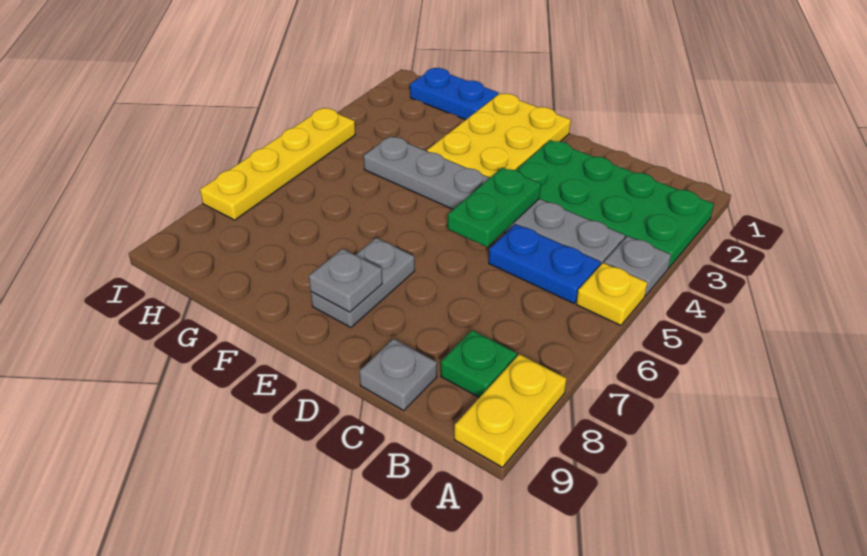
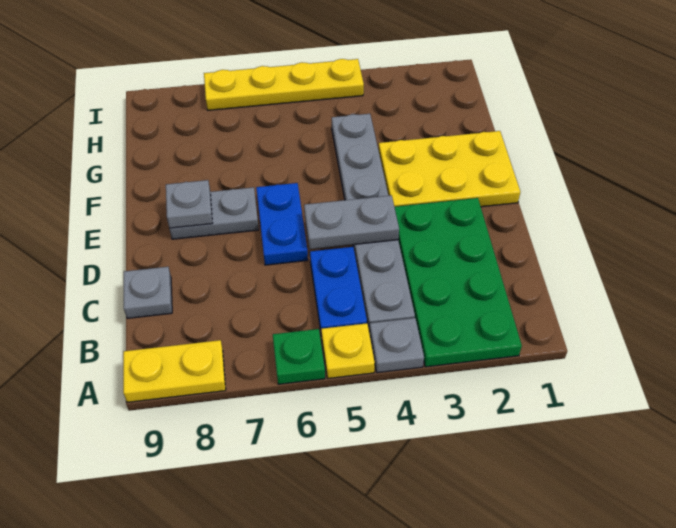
green 1x1 plate [441,330,517,398] -> green 1x1 plate moved to [273,329,325,384]
green 1x2 plate [448,167,541,247] -> grey 1x2 plate [304,195,399,249]
blue 1x2 plate [410,68,499,120] -> blue 1x2 plate moved to [256,183,308,265]

